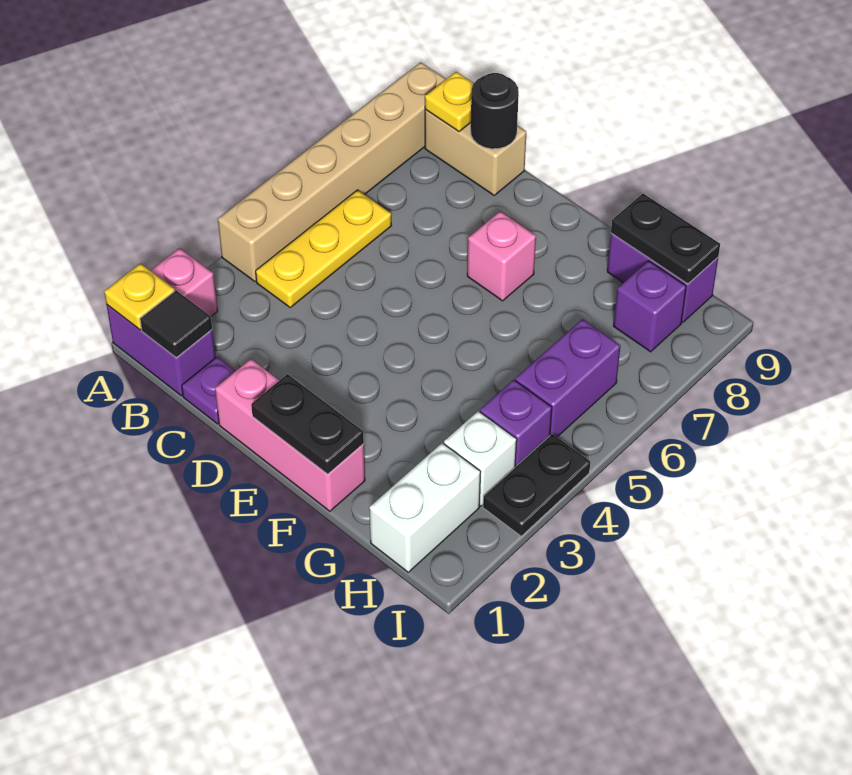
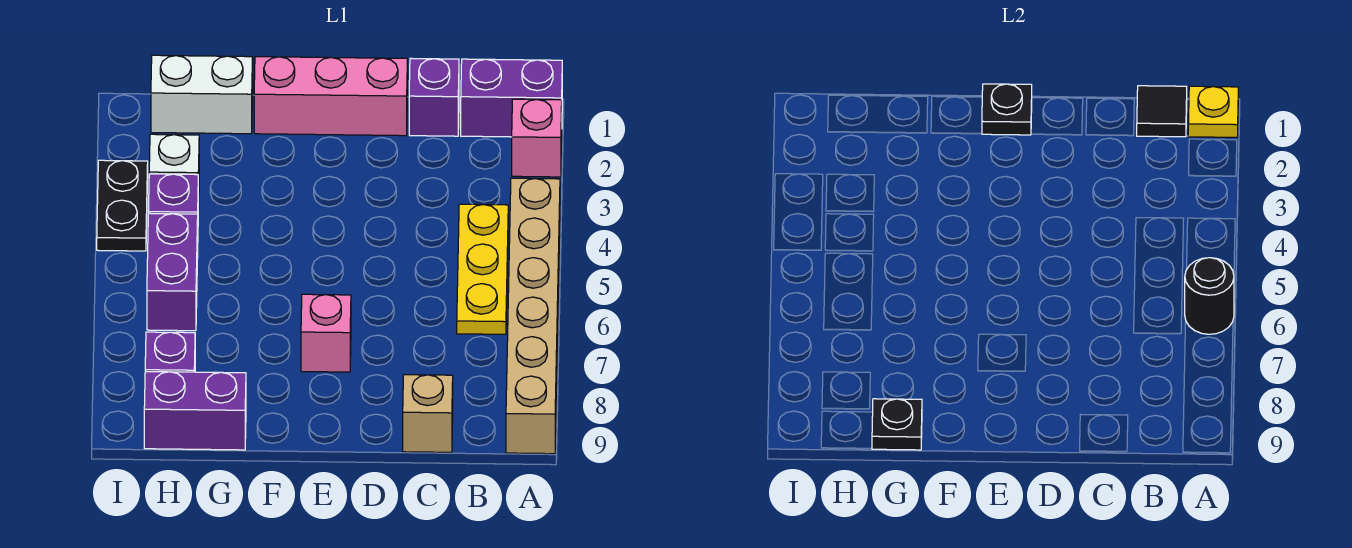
tan 1x2 brick [425,109,526,195] -> tan 1x1 brick [403,375,453,452]
yellow 1x1 plate [425,72,474,132] -> none
purple 1x1 plate [182,357,235,424] -> purple 1x1 brick [409,58,459,136]
black 1x1 round brick [471,73,519,149] -> black 1x1 round brick moved to [1185,258,1234,334]
black 1x2 plate [251,374,364,474] -> black 1x1 plate [982,84,1032,135]
black 1x2 plate [611,194,720,284] -> black 1x1 plate [872,399,922,450]
white 1x2 brick [369,443,481,572] -> white 1x2 brick turned to [151,55,253,134]

